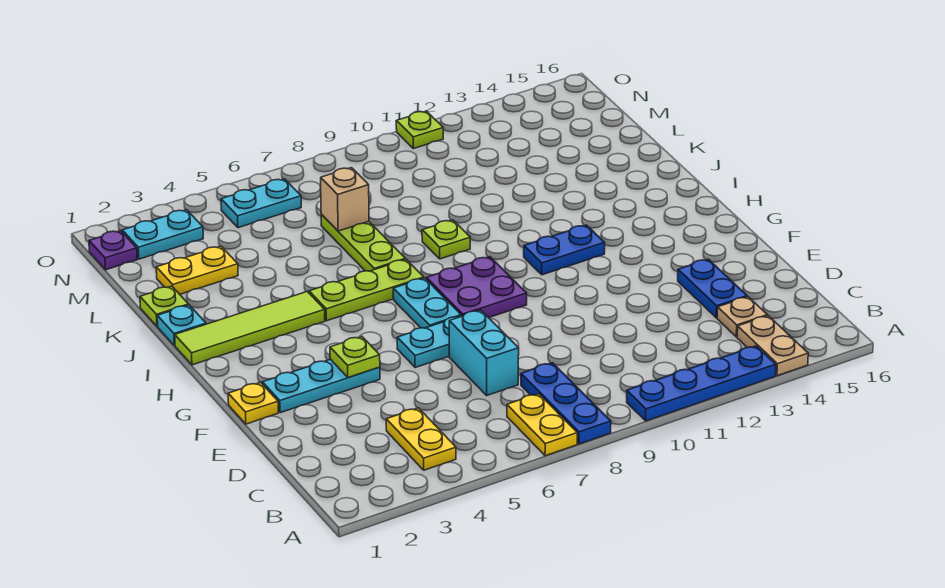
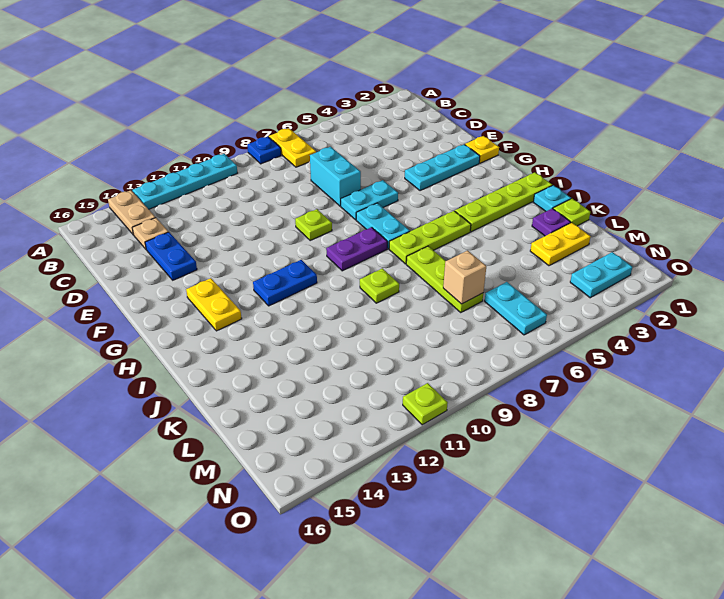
blue 1x3 plate [521,363,611,444] -> blue 1x1 plate [247,136,281,164]
blue 1x4 plate [627,346,776,421] -> cyan 1x4 plate [132,154,237,209]
yellow 1x2 plate [386,408,456,470] -> yellow 1x2 plate moved to [186,278,242,331]
lime 1x1 plate [330,337,380,378] -> lime 1x1 plate moved to [295,209,332,241]
purple 2x2 plate [426,257,527,318] -> purple 1x2 plate [326,227,387,271]
lime 1x4 tile [175,291,325,365] -> lime 1x4 plate [455,172,552,232]
purple 1x1 plate [89,231,137,270] -> purple 1x1 plate moved to [532,208,571,236]
cyan 1x2 plate [221,179,301,228] -> cyan 1x2 plate turned to [485,282,547,335]

